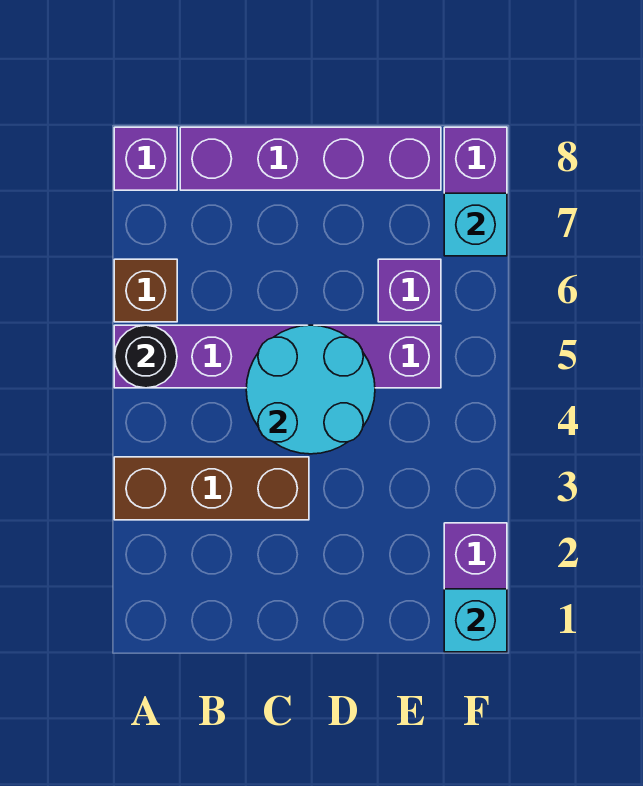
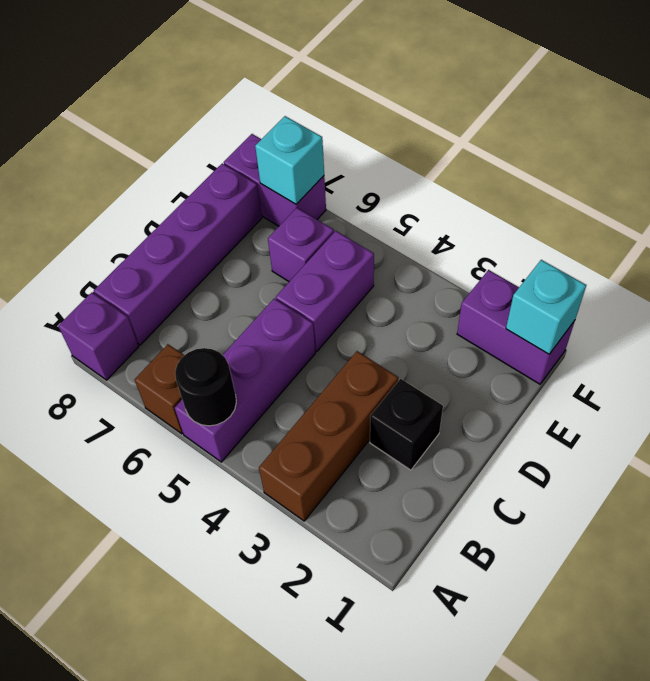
none -> black 1x1 brick [370,379,443,470]
cyan 2x2 round brick [246,325,375,454] -> none

